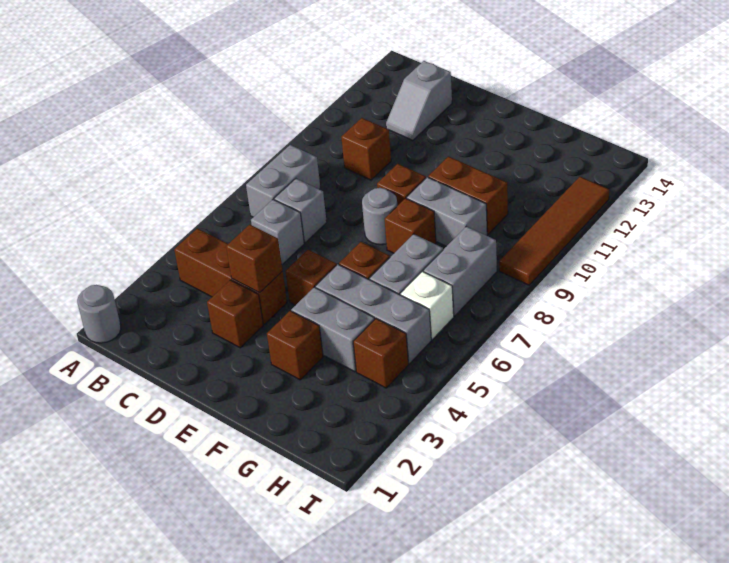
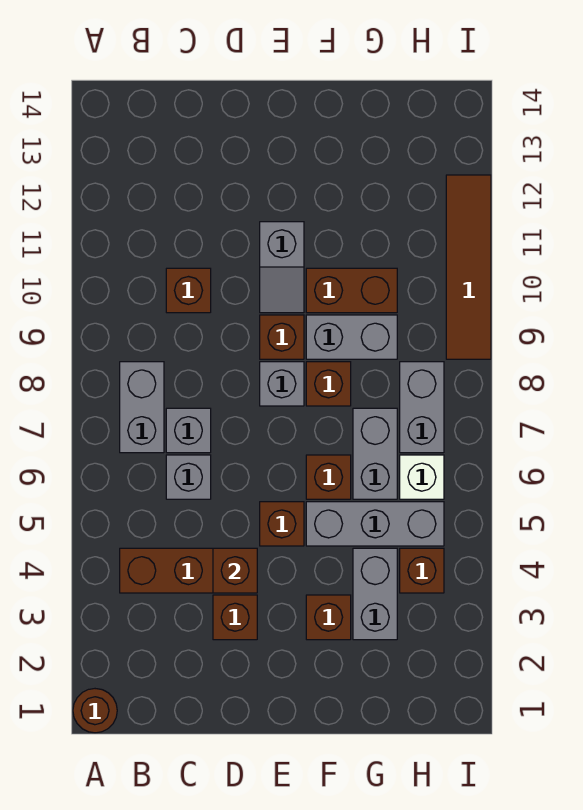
grey 1x1 round brick [77,285,121,343] -> brown 1x1 round brick [73,689,117,733]
grey 1x2 slope [386,61,452,140] -> grey 1x2 slope moved to [260,222,304,313]
grey 1x1 round brick [362,188,397,245] -> grey 1x1 brick [260,362,304,406]
grey 1x2 brick [291,287,375,372] -> grey 1x2 brick turned to [353,548,397,640]

